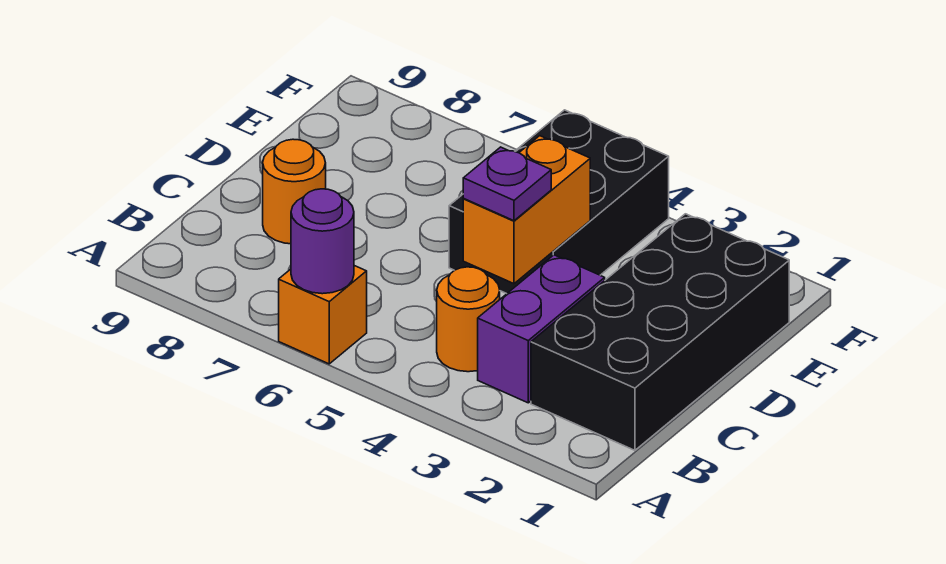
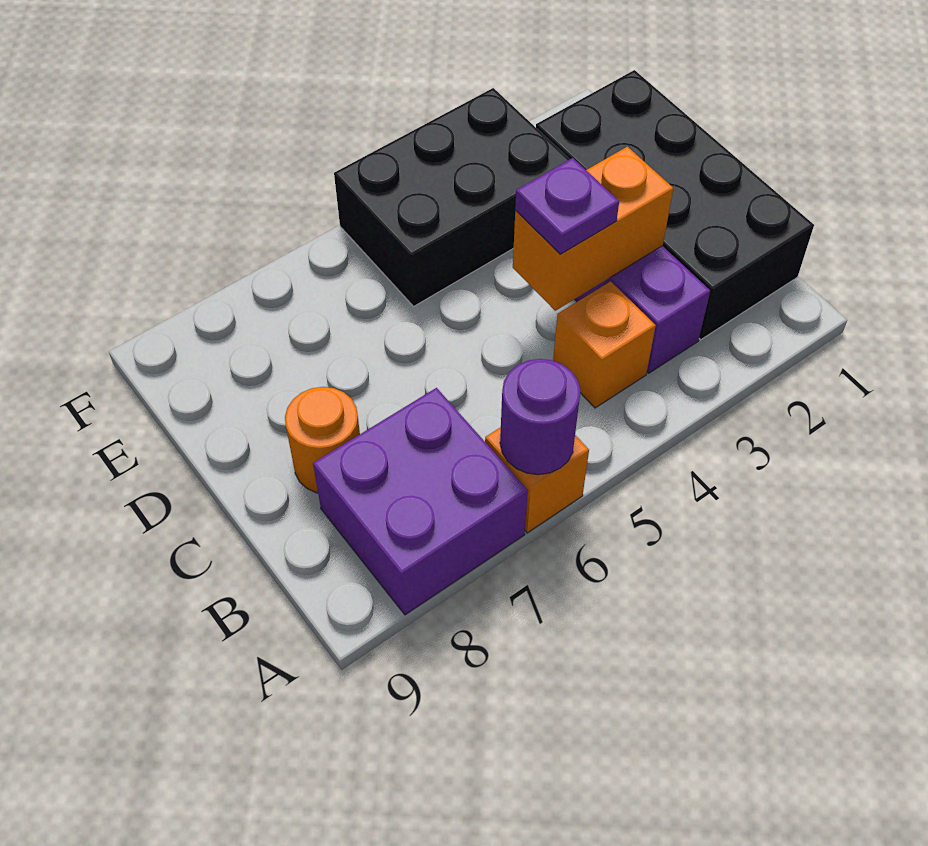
none -> purple 2x2 brick [313,388,528,615]
orange 1x1 round brick [437,267,500,372] -> orange 1x1 brick [553,281,656,408]
orange 1x2 brick [463,136,590,284] -> orange 1x2 brick turned to [513,147,673,311]
black 2x3 brick [449,110,669,294] -> black 2x3 brick turned to [334,88,570,306]

